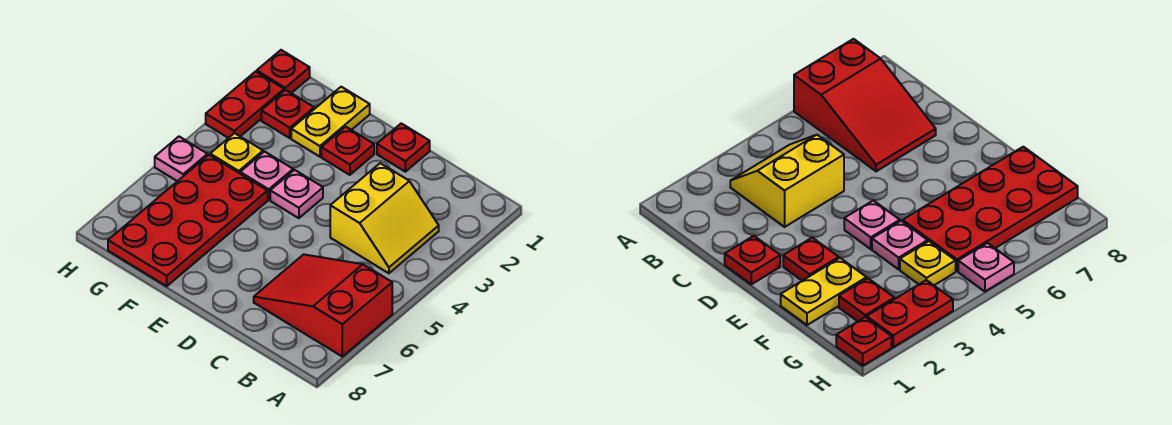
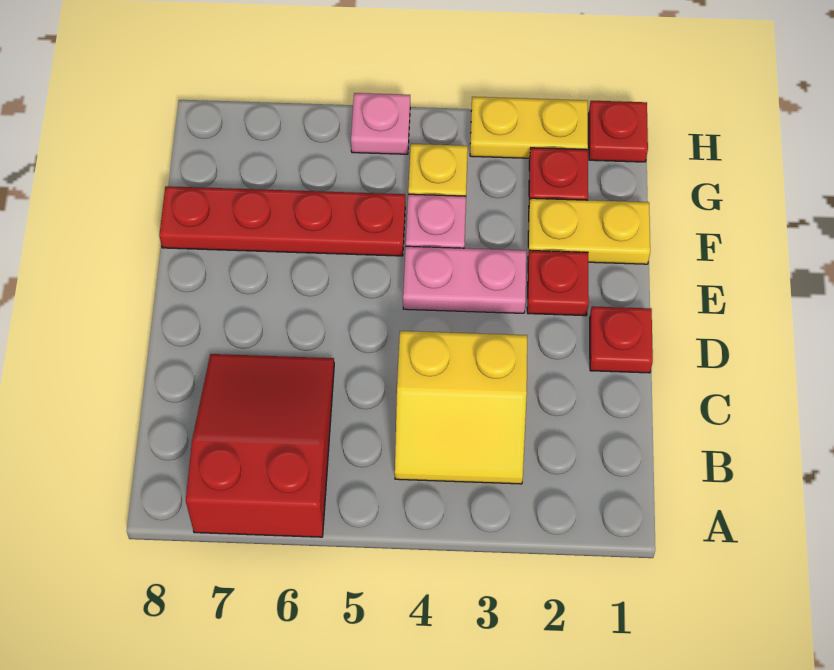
pink 1x1 plate [270,170,323,218] -> pink 1x2 plate [403,246,526,313]
red 2x4 plate [108,155,268,286] -> red 1x4 plate [159,186,405,256]
red 1x2 plate [206,72,284,138] -> yellow 1x2 plate [470,97,588,158]

